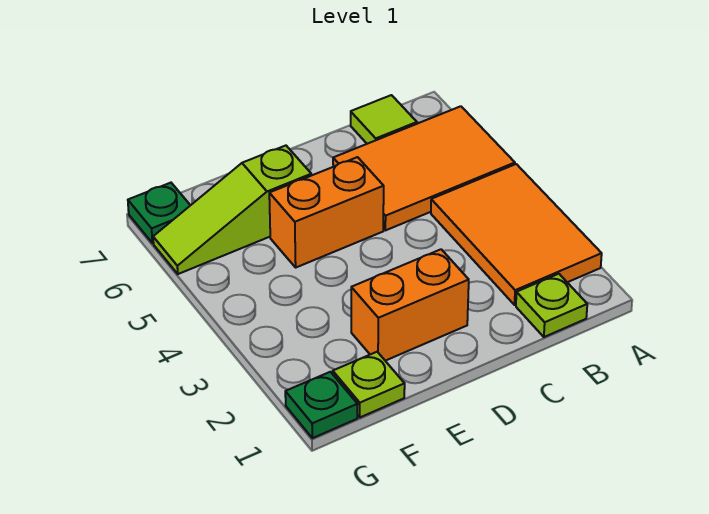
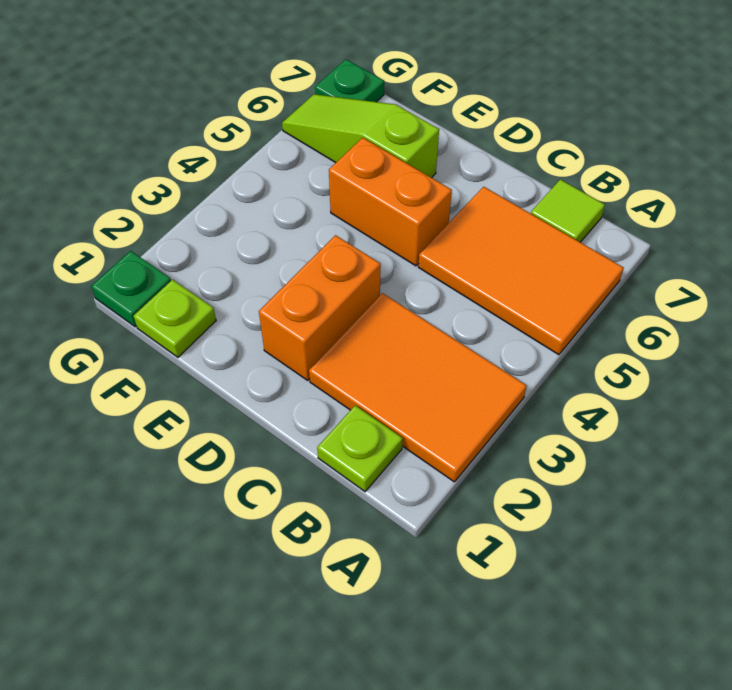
orange 2x3 tile [431,164,602,305] -> orange 2x3 tile turned to [309,293,527,482]
orange 1x2 brick [351,249,469,361] -> orange 1x2 brick turned to [259,235,381,380]

